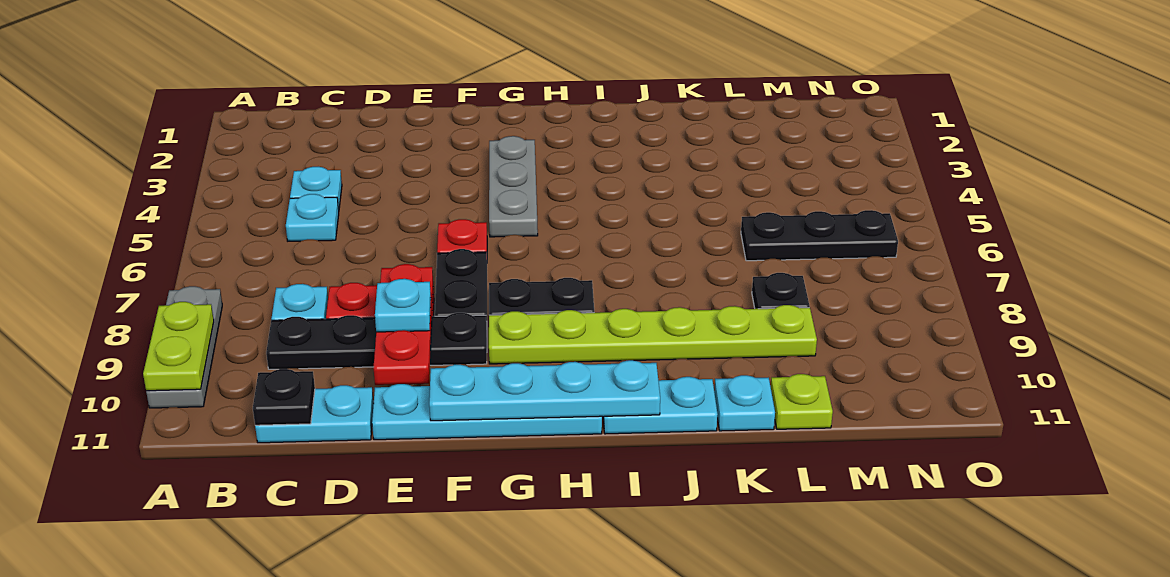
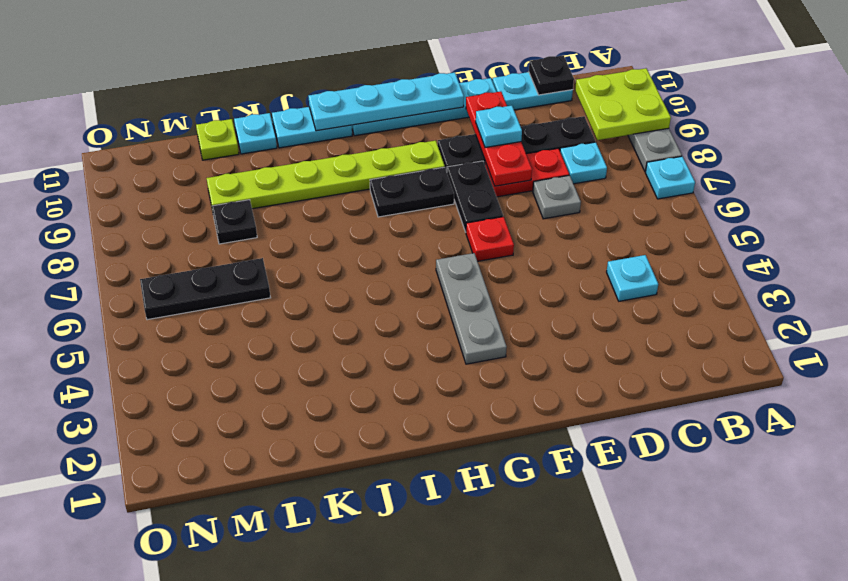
lime 1x2 plate [143,302,214,391] -> lime 2x2 plate [575,68,671,140]
cyan 1x1 plate [286,194,339,241] -> cyan 1x1 plate moved to [645,156,695,199]
none -> grey 1x1 plate [533,175,581,219]

